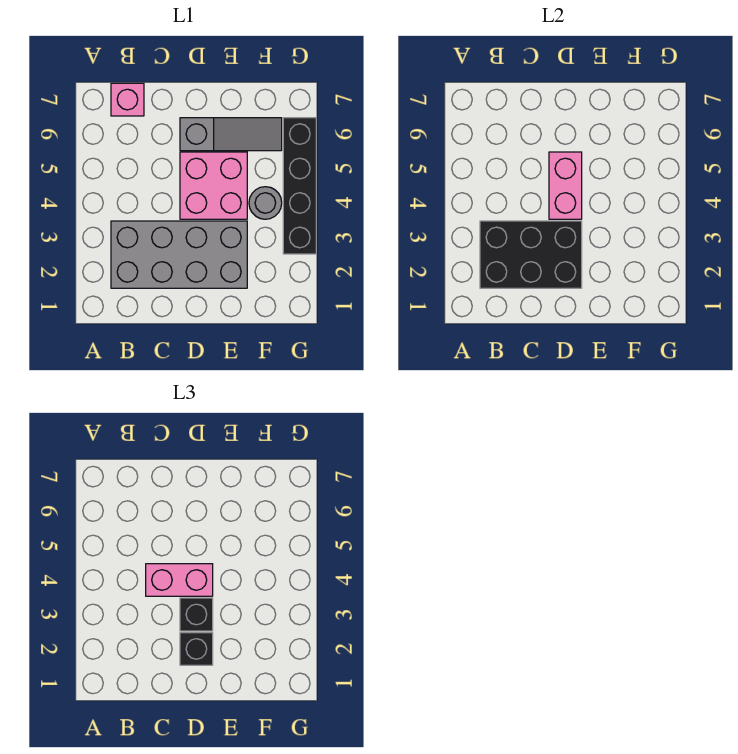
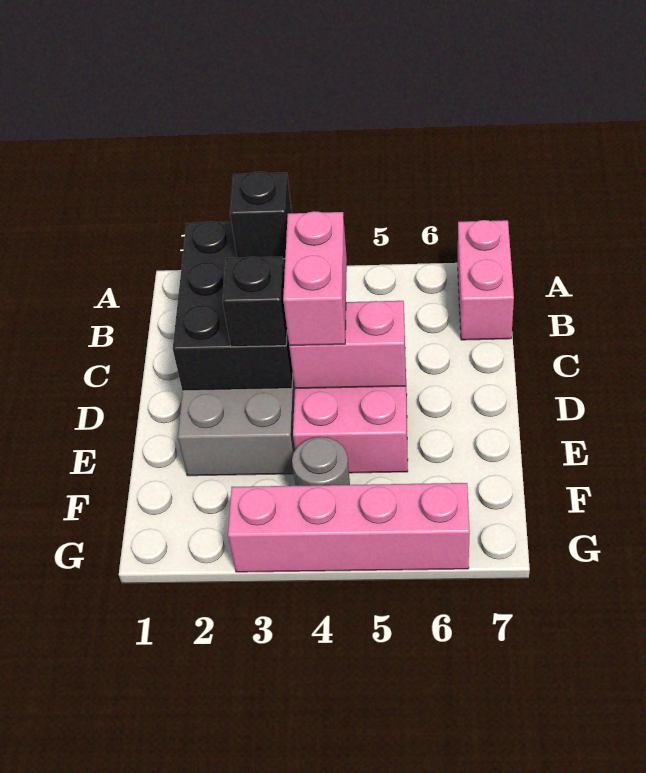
pink 1x1 brick [111,83,144,116] -> pink 1x2 brick [458,220,514,340]
black 1x1 brick [180,633,213,665] -> black 1x1 brick moved to [230,172,292,259]
grey 1x3 slope [180,118,282,151] -> none
black 1x4 brick [283,118,316,254] -> pink 1x4 brick [228,483,470,572]

